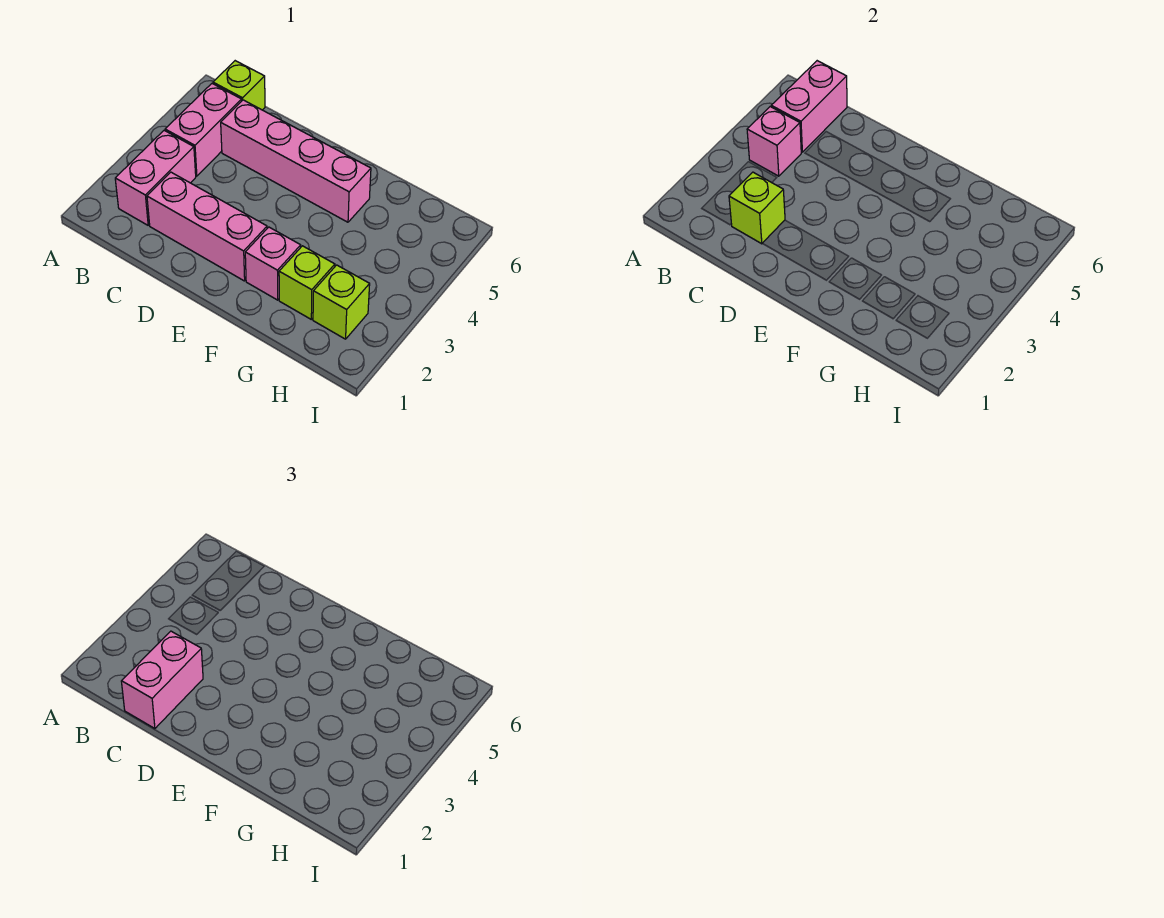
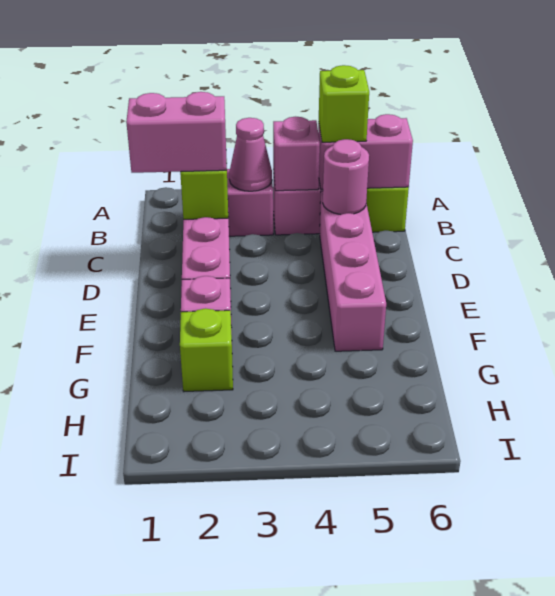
none -> pink 1x1 cone [229,118,272,191]
none -> pink 1x1 round brick [323,139,369,214]
lime 1x1 brick [313,265,370,339] -> lime 1x1 brick moved to [319,65,369,142]

